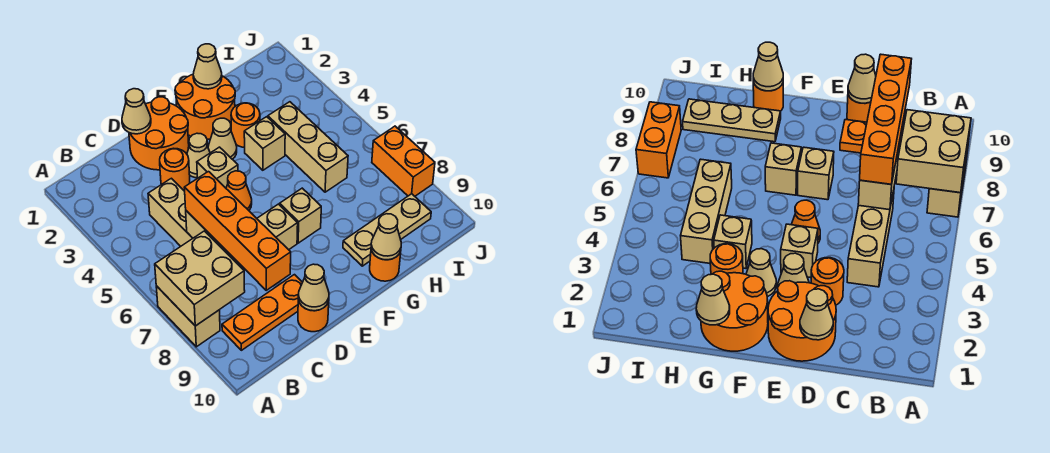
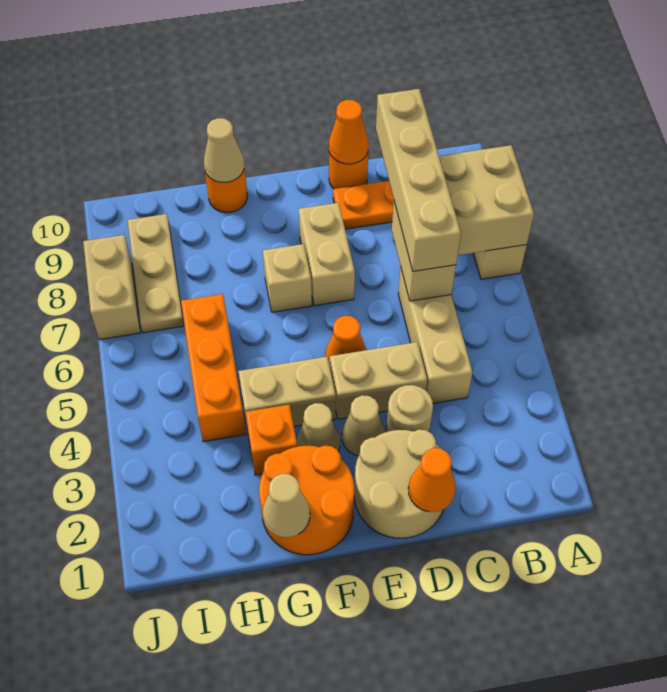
orange 1x4 brick [184,172,291,290] -> tan 1x4 brick [376,89,461,271]
orange 2x2 round brick [129,97,189,170] -> tan 2x2 round brick [354,430,443,538]
tan 1x1 cone [122,89,151,134] -> orange 1x1 cone [408,448,456,512]
orange 1x1 round brick [160,148,190,191] -> tan 1x1 round brick [386,385,433,432]
tan 1x1 cone [298,264,329,311] -> orange 1x1 cone [329,100,369,164]
tan 1x1 brick [197,147,238,188] -> tan 1x2 brick [330,342,427,419]
tan 1x1 brick [257,204,298,250] -> tan 1x2 brick [299,203,355,306]
orange 1x1 round brick [231,103,260,147] -> orange 1x1 brick [245,405,297,475]
tan 1x1 brick [244,117,285,170] -> tan 1x2 brick [238,357,336,430]
tan 1x3 plate [343,194,431,266] -> tan 1x3 plate turned to [127,214,184,333]
tan 1x3 brick [268,102,348,192] -> orange 1x3 brick [181,294,246,442]
orange 1x2 brick [372,126,435,196] -> tan 1x2 brick [83,235,141,339]

